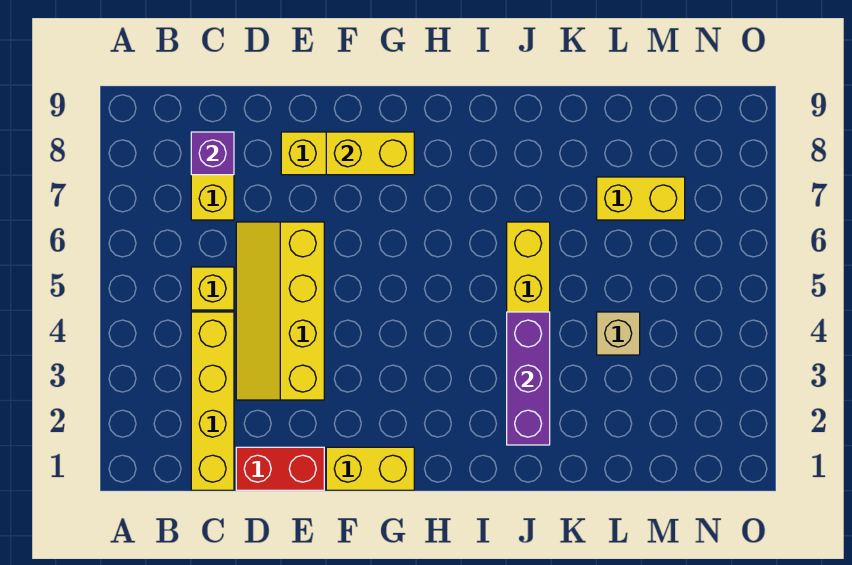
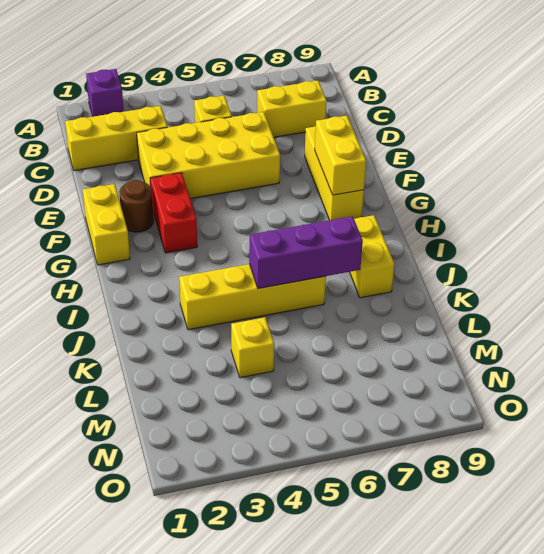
yellow 1x4 brick [191,312,234,490] -> yellow 1x3 brick [65,106,167,170]
purple 1x1 brick [191,132,234,175] -> purple 1x1 brick moved to [86,69,124,117]
red 1x2 brick [236,447,324,490] -> red 1x2 brick moved to [150,173,197,253]
yellow 2x4 slope [236,222,324,400] -> yellow 2x4 brick [137,112,280,199]
none -> brown 1x1 round brick [119,180,154,232]
purple 1x3 brick [507,312,550,445] -> purple 1x3 brick moved to [249,216,363,288]
tan 1x1 brick [597,312,640,355] -> yellow 1x1 brick [231,317,274,378]
yellow 1x2 brick [597,177,685,220] -> yellow 1x2 brick moved to [350,215,395,298]

